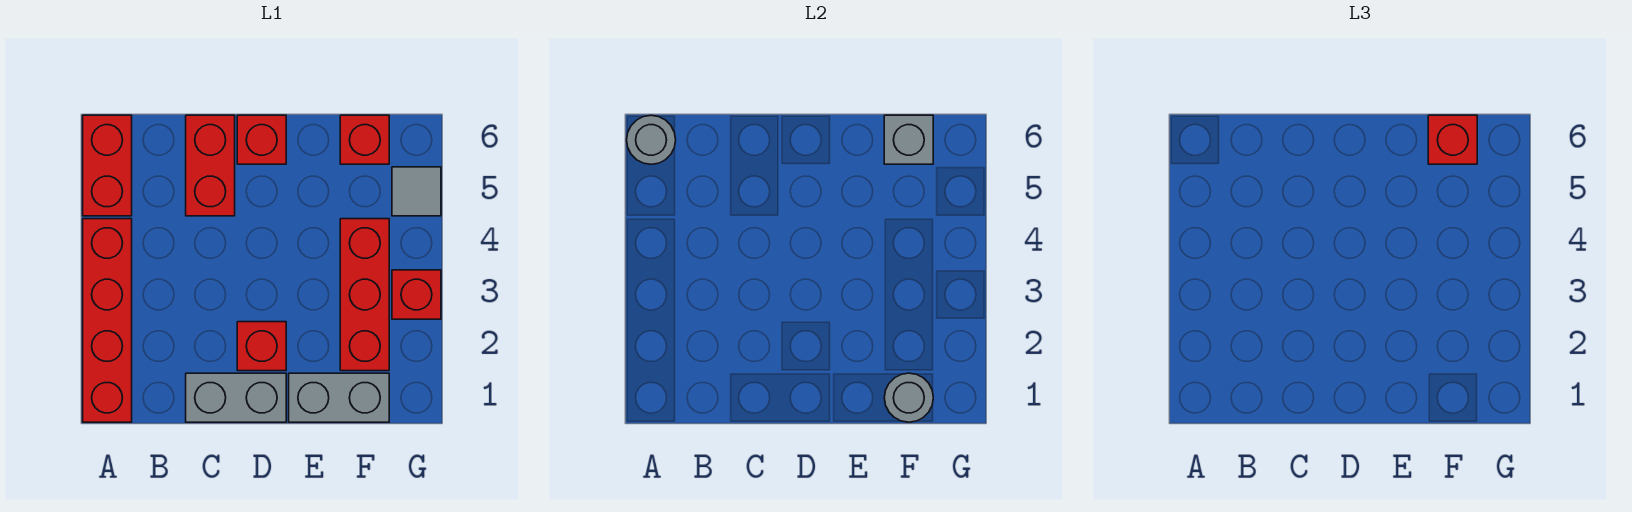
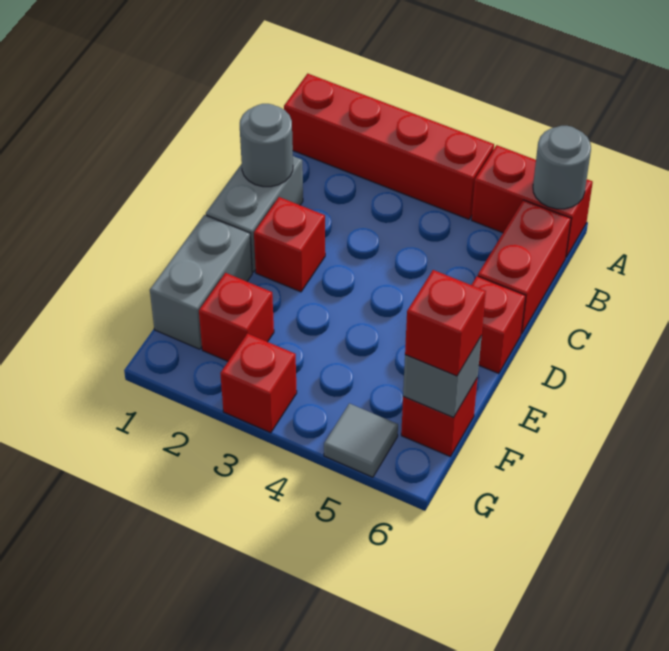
red 1x2 brick [186,115,235,216] -> red 1x2 brick turned to [478,200,571,334]
grey 1x1 round brick [884,373,933,422] -> grey 1x1 round brick moved to [240,104,293,187]
red 1x3 brick [340,219,389,371] -> red 1x1 brick [199,273,274,361]

